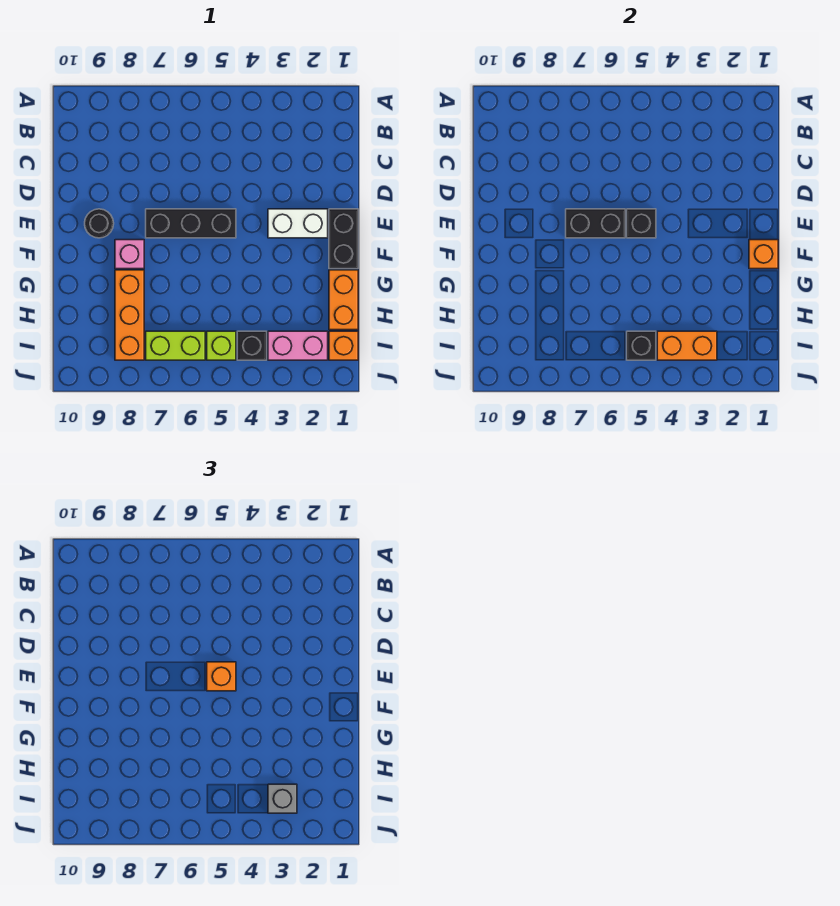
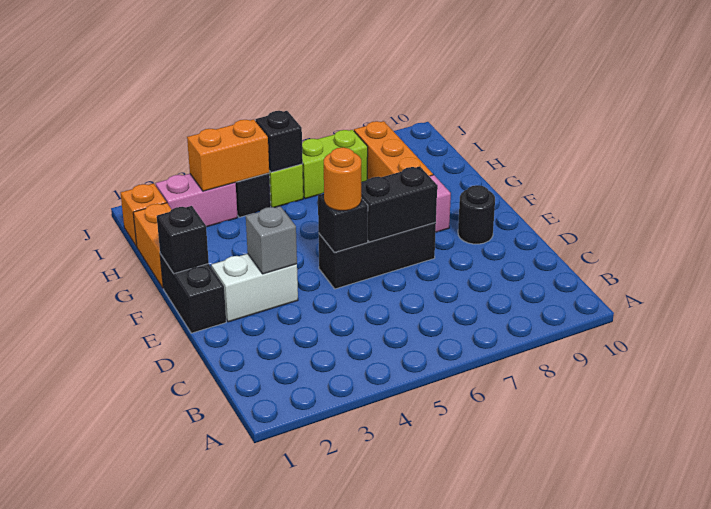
orange 1x1 brick [207,662,236,691] -> orange 1x1 round brick [324,147,361,211]
orange 1x1 brick [749,240,778,269] -> black 1x1 brick [157,206,209,274]
grey 1x1 brick [268,784,297,813] -> grey 1x1 brick moved to [246,206,297,274]

